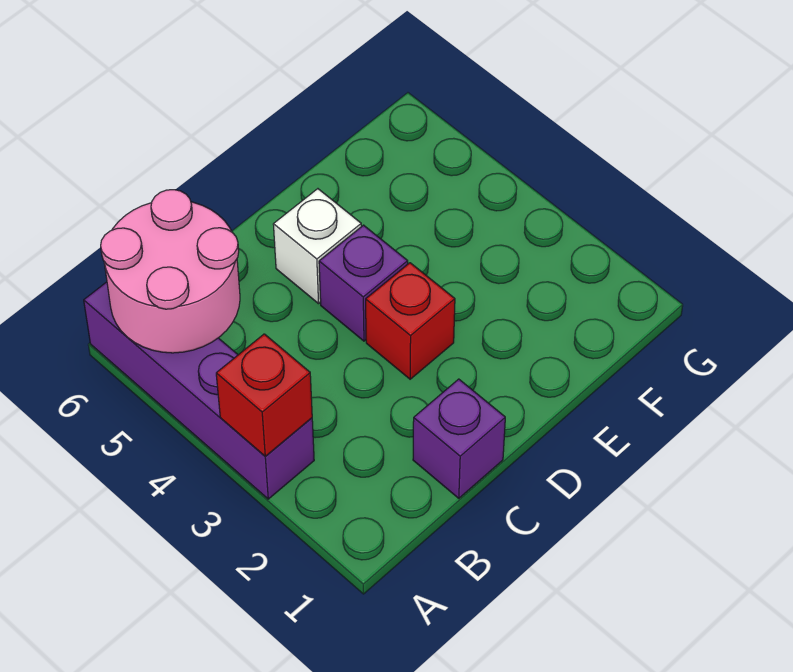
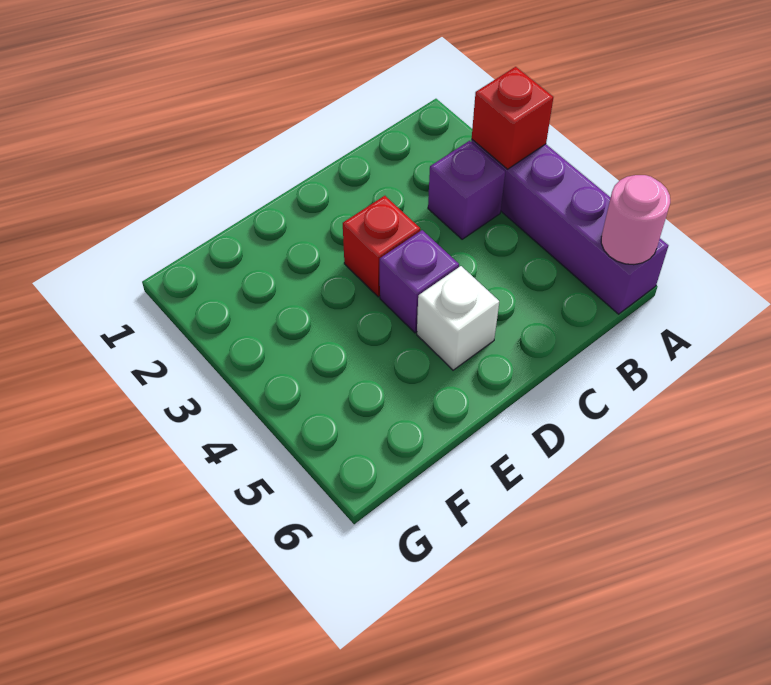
pink 2x2 round brick [101,190,240,353] -> pink 1x1 round brick [601,175,670,265]
purple 1x1 brick [413,379,505,498] -> purple 1x1 brick moved to [428,141,505,239]

